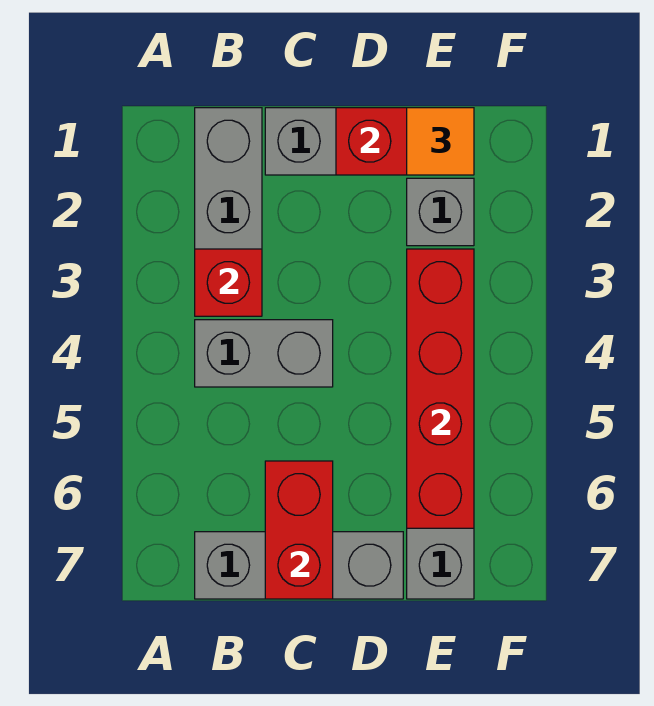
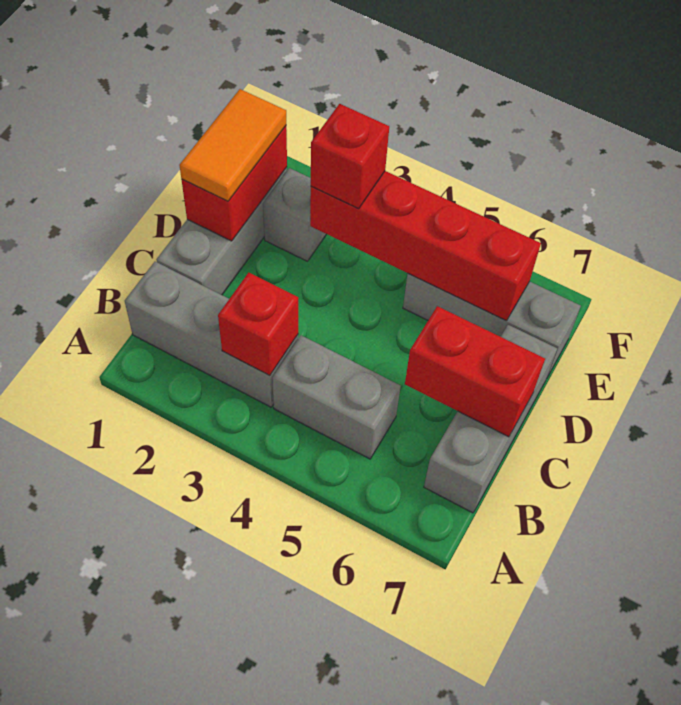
grey 1x2 brick [195,320,333,387] -> grey 1x2 brick turned to [272,335,401,459]
orange 1x1 tile [407,108,474,175] -> orange 1x2 tile [179,89,286,201]
none -> red 1x1 brick [311,104,389,209]

